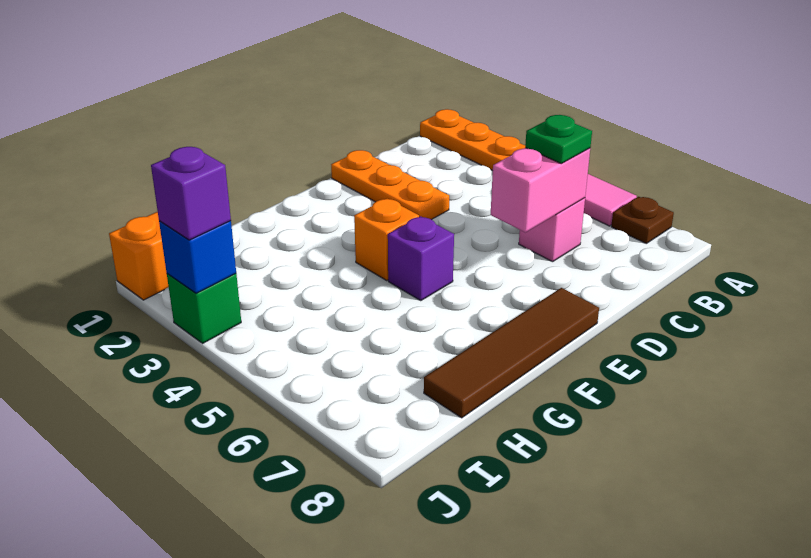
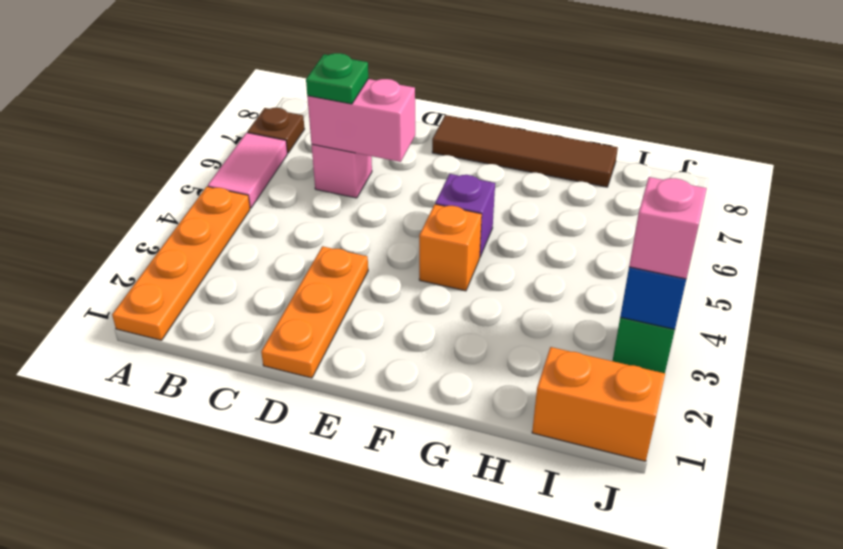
purple 1x1 brick [151,147,231,240] -> pink 1x1 brick [629,177,707,279]

